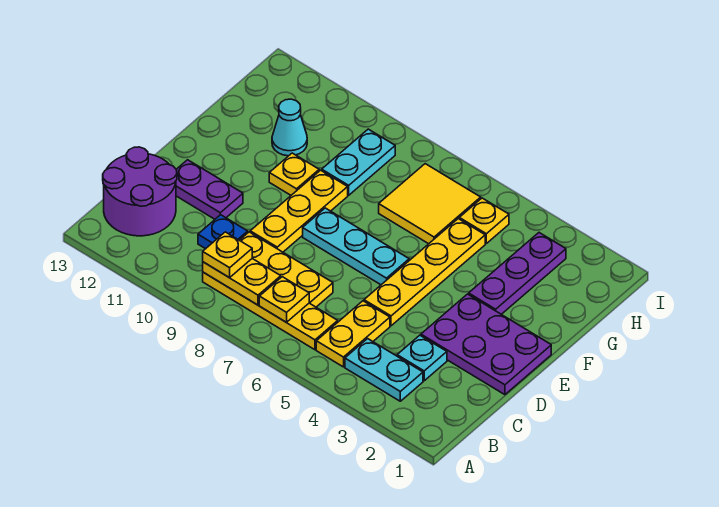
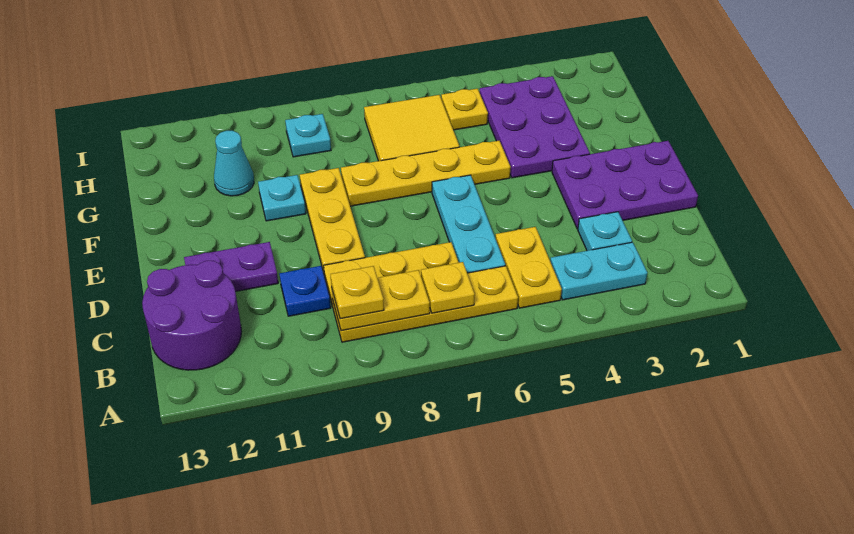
yellow 1x4 plate [364,219,485,326] -> yellow 1x4 plate turned to [341,141,511,206]
cyan 1x3 plate [303,208,409,285] -> cyan 1x3 plate turned to [432,175,505,273]
purple 1x3 plate [469,233,566,314] -> purple 2x3 plate [479,76,590,178]
yellow 1x1 plate [269,153,319,195] -> cyan 1x1 plate [258,175,306,221]
cyan 1x2 plate [322,129,395,195] -> cyan 1x1 plate [285,114,331,157]

